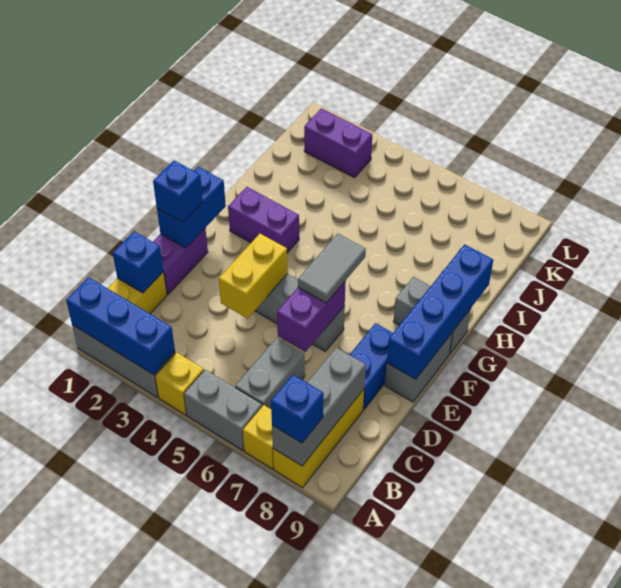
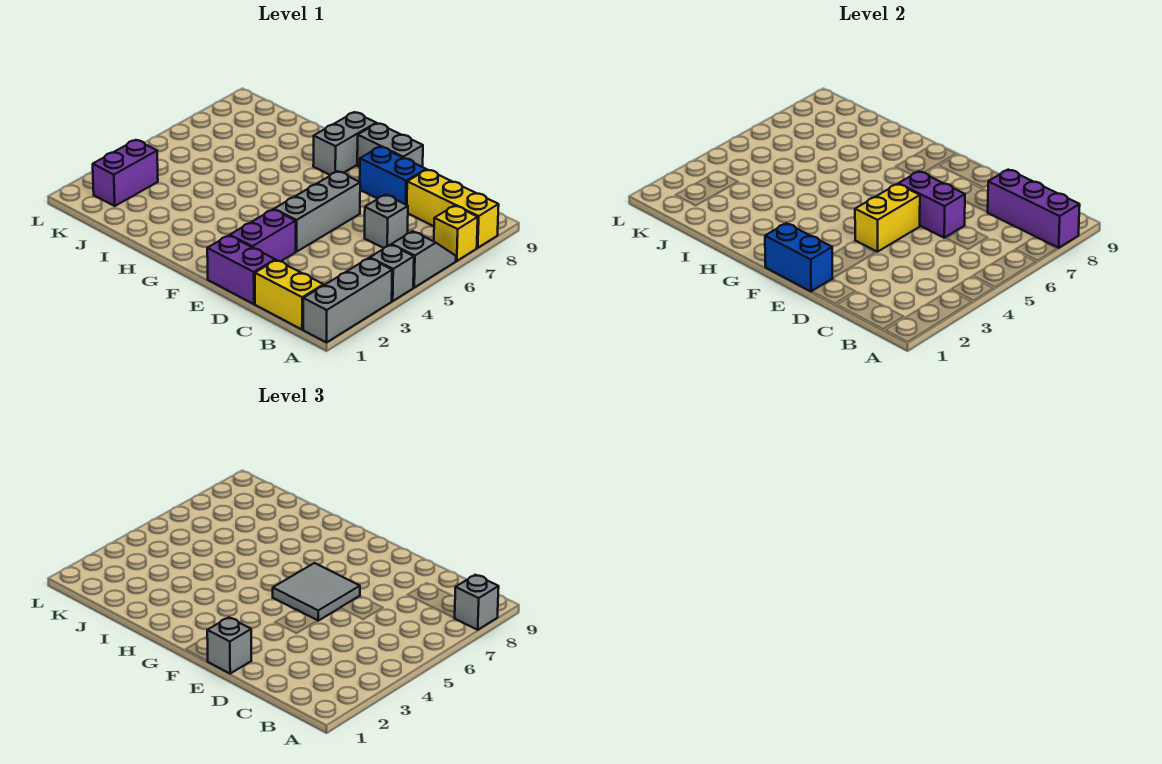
blue 1x3 brick [66,277,175,375] -> none
yellow 1x1 brick [155,352,204,415] -> grey 1x1 brick [370,245,414,301]
grey 1x2 brick [184,370,262,451] -> grey 1x2 slope [392,231,456,287]
grey 1x3 brick [272,348,366,466] -> purple 1x3 brick [988,170,1080,248]
blue 1x1 brick [271,375,324,443] -> grey 1x1 brick [455,575,499,630]
grey 1x2 brick [235,338,305,409] -> grey 1x1 brick [365,195,408,248]
blue 1x1 brick [113,232,164,293] -> none
yellow 1x2 brick [219,234,288,318] -> yellow 1x2 brick turned to [855,184,920,252]
blue 1x1 brick [153,161,203,222] -> grey 1x1 brick [207,617,251,673]
grey 1x2 tile [298,234,366,303] -> grey 2x2 tile [273,563,360,621]
blue 1x4 brick [387,244,493,379] -> none
purple 1x2 brick [228,187,299,253] -> purple 1x2 brick moved to [230,209,296,261]

